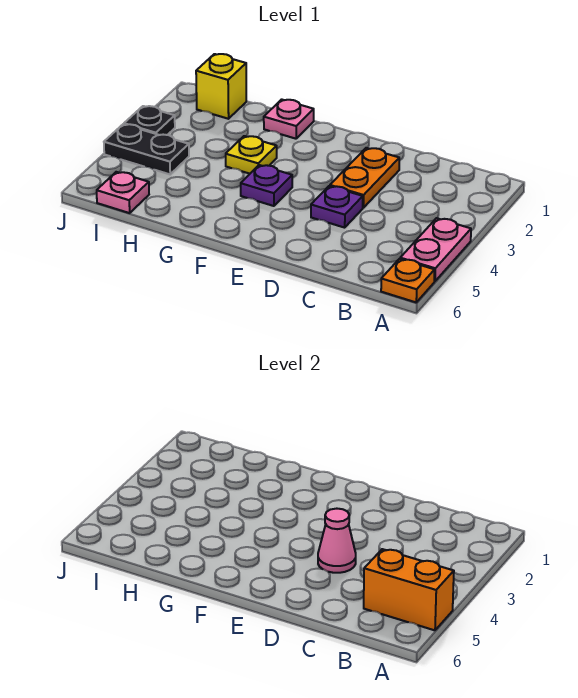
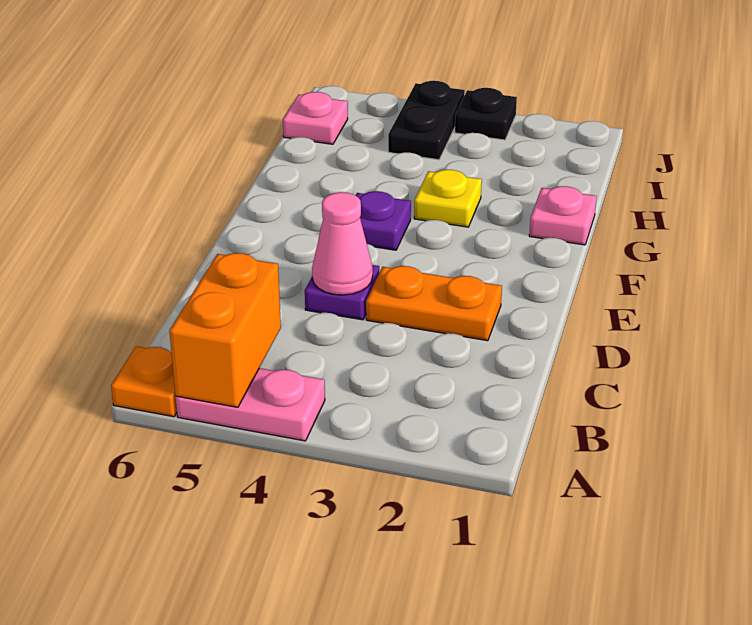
yellow 1x1 brick [196,54,246,119] -> none

